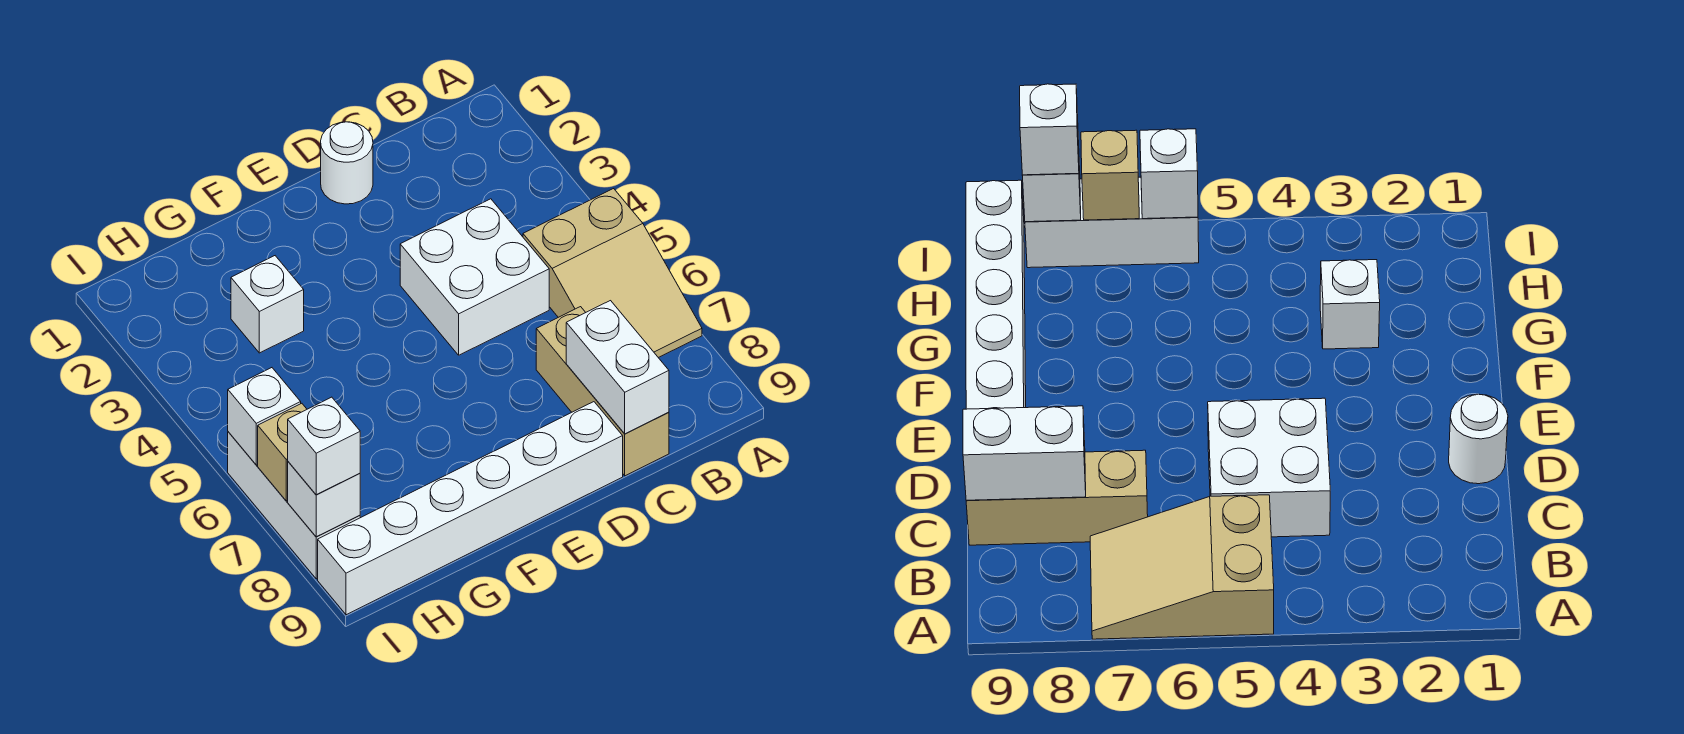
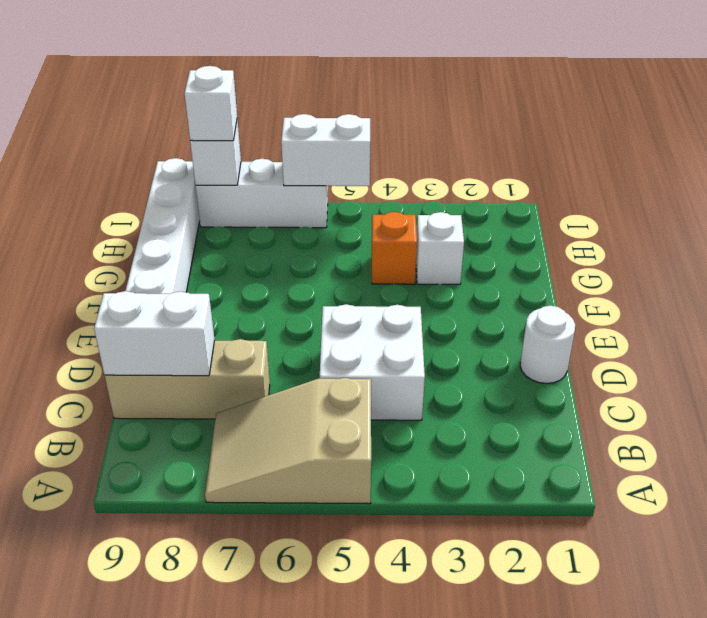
none -> orange 1x1 brick [372,212,417,284]
white 1x1 brick [228,368,301,465] -> white 1x2 brick [281,114,370,186]
tan 1x1 brick [258,403,307,501] -> none

